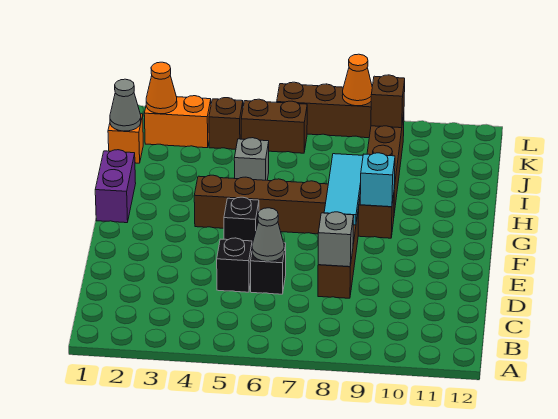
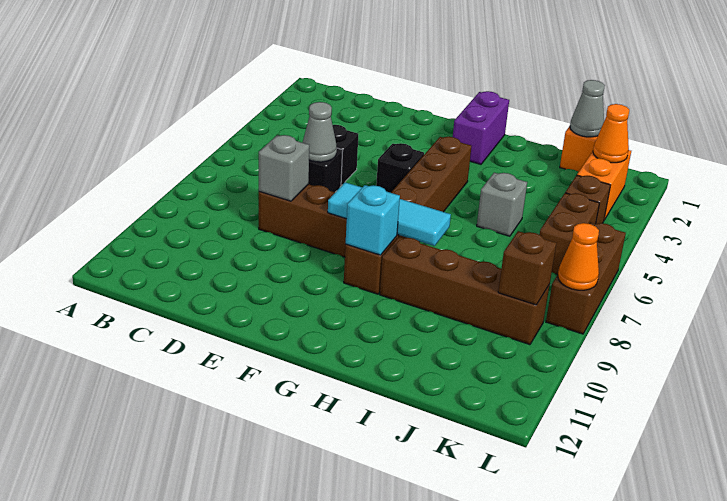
purple 1x2 brick [95,150,136,223] -> purple 1x2 brick turned to [453,91,509,164]

